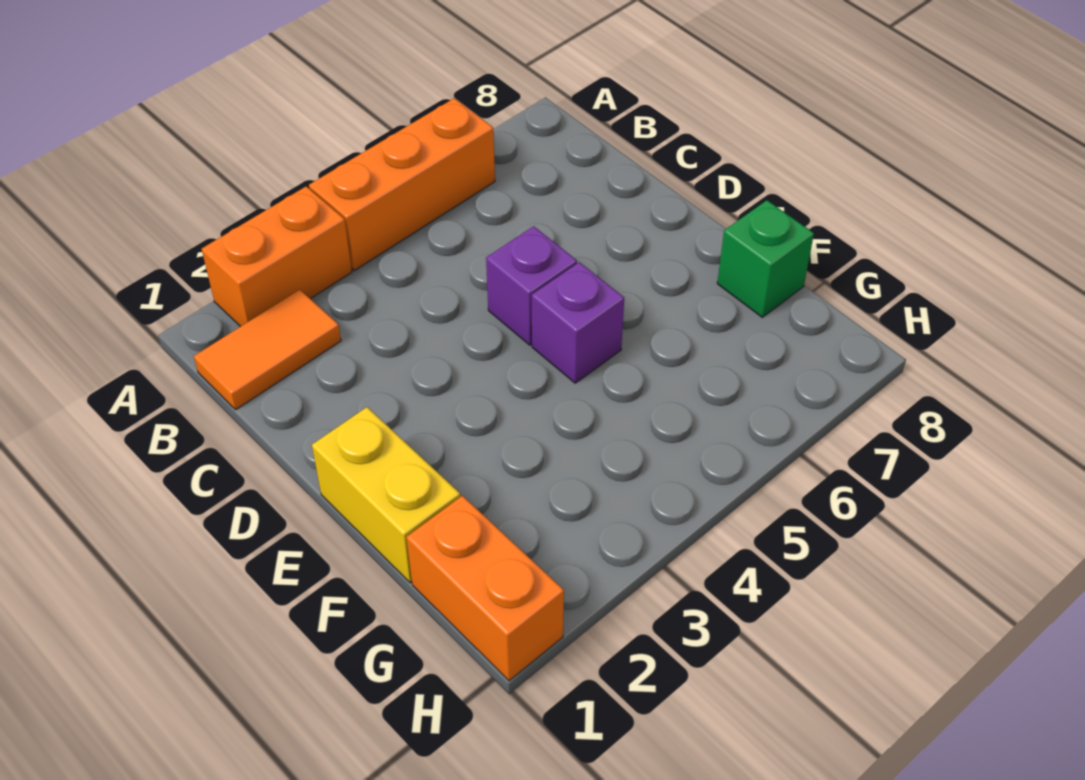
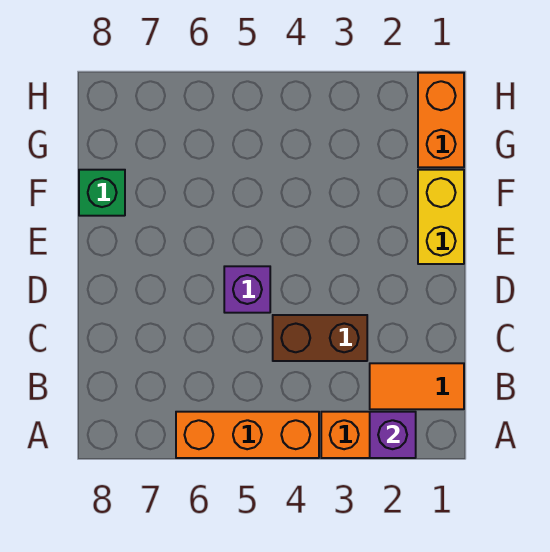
none -> brown 1x2 brick [273,315,367,361]
purple 1x1 brick [532,262,624,383] -> purple 1x1 brick moved to [370,412,416,458]

